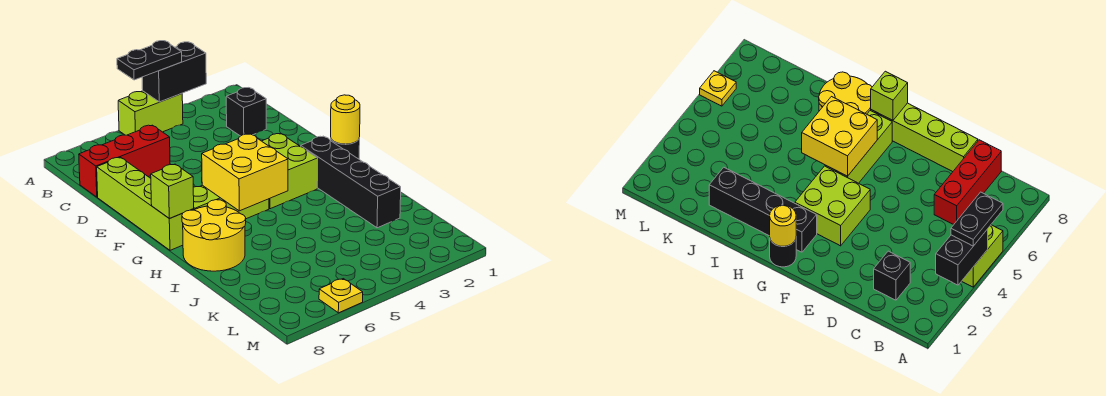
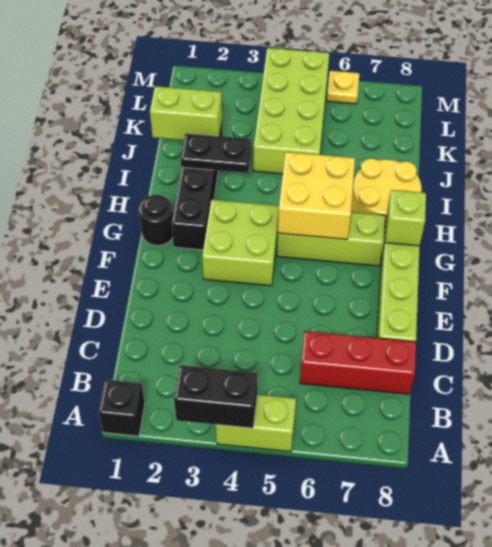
black 1x2 plate [117,41,182,80] -> black 1x2 plate moved to [181,133,252,173]
black 1x1 brick [226,88,266,136] -> black 1x1 brick moved to [99,380,145,436]
yellow 1x1 round brick [331,95,360,144] -> none
none -> lime 1x2 brick [150,86,222,140]
none -> lime 2x4 brick [253,48,329,174]

